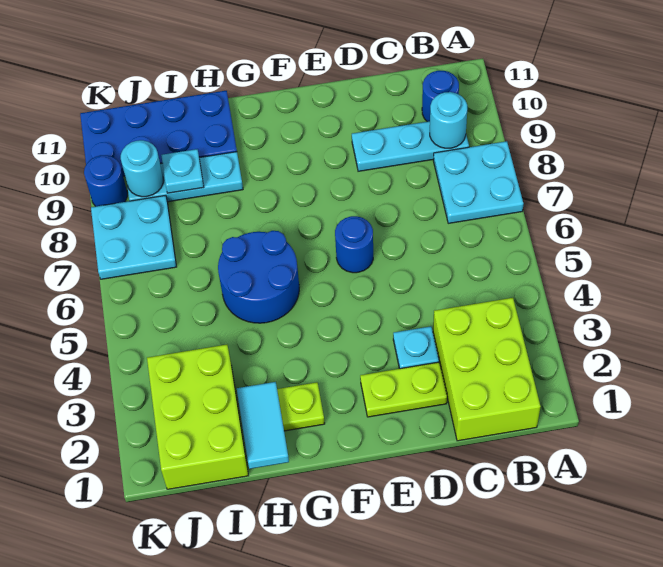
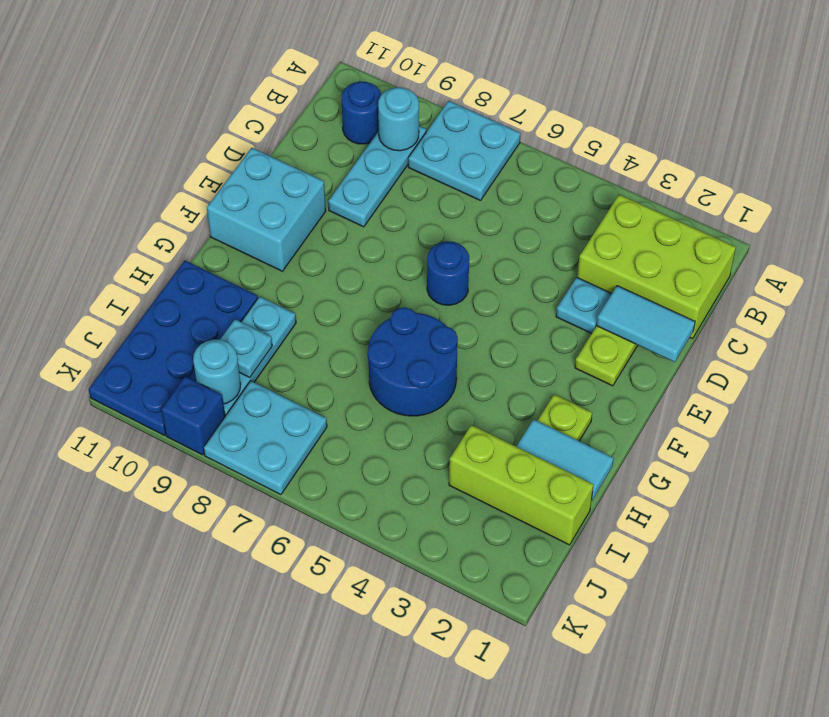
none -> cyan 1x2 tile [597,286,695,362]
none -> cyan 2x2 brick [207,148,326,271]
lime 2x3 brick [147,345,248,489] -> lime 1x3 brick [449,425,594,545]
blue 1x1 round brick [84,155,127,206] -> blue 1x1 brick [161,376,225,455]

